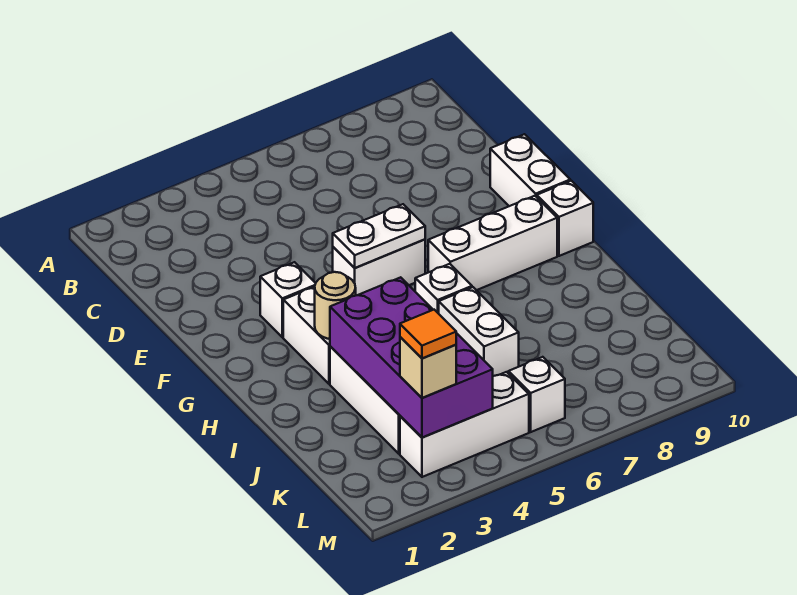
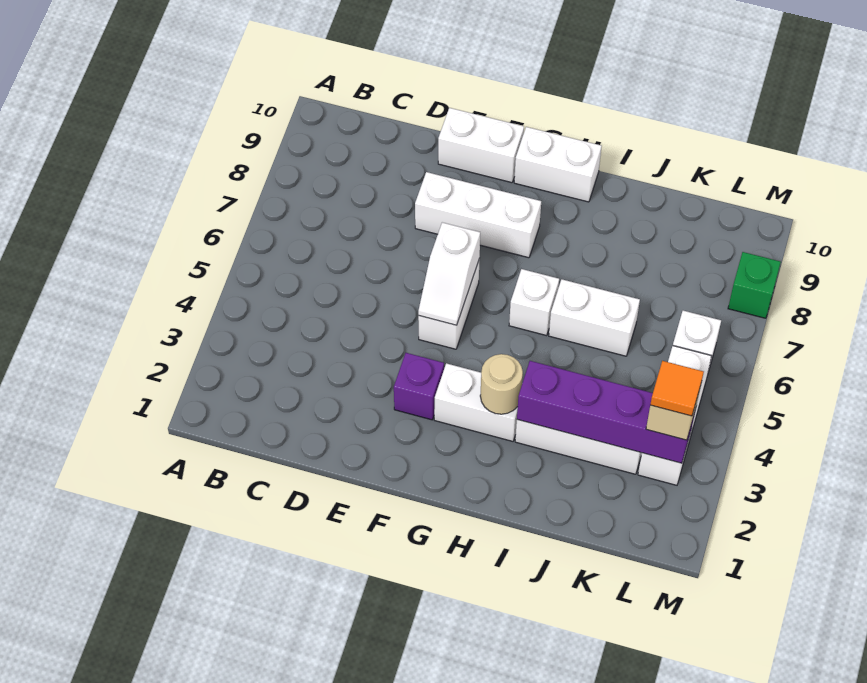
white 1x1 brick [260,262,316,337] -> purple 1x1 brick [394,353,444,420]
white 1x2 plate [333,204,425,268] -> white 1x2 slope [418,222,480,325]
white 1x3 brick [428,196,557,290] -> white 1x3 brick turned to [415,172,541,258]
white 1x1 brick [537,181,593,256] -> white 1x2 brick [514,127,602,202]
purple 2x4 brick [330,277,493,437] -> purple 1x4 brick [517,361,696,463]
none -> green 1x1 brick [728,252,781,318]

